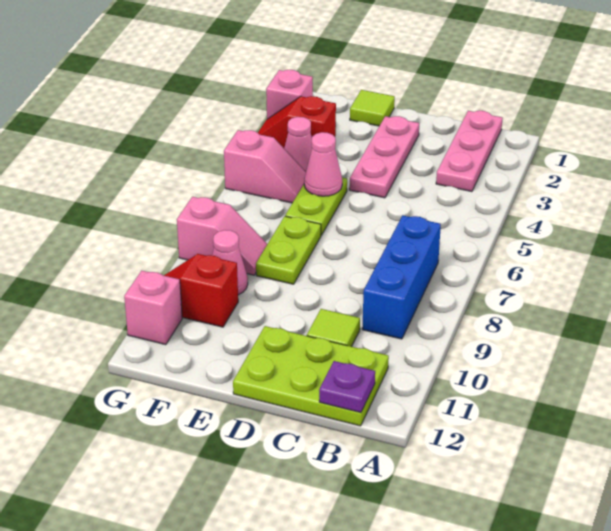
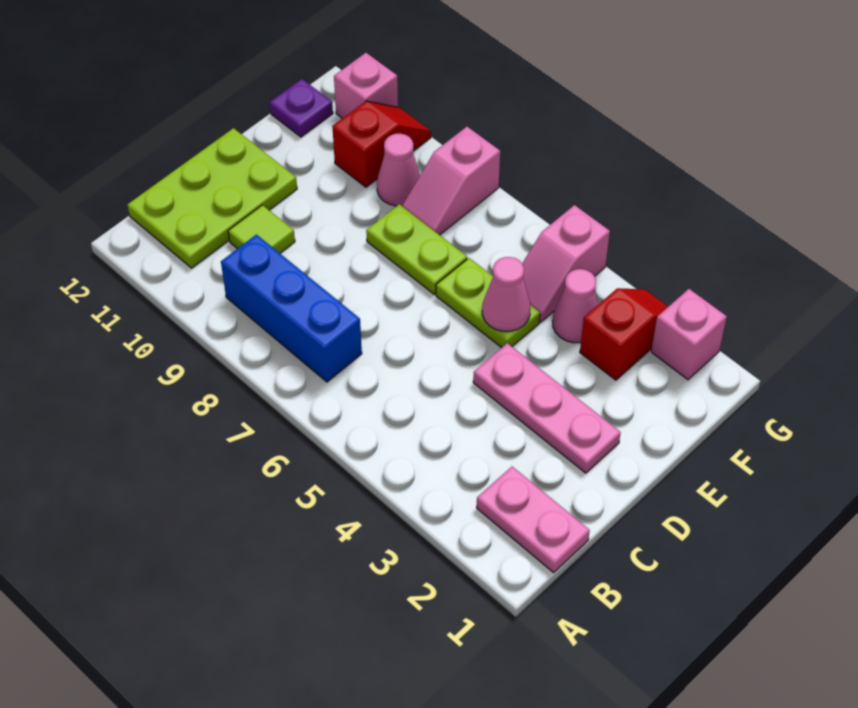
pink 1x3 plate [436,111,503,192] -> pink 1x2 plate [477,467,590,573]
purple 1x1 plate [319,361,375,412] -> purple 1x1 plate moved to [270,79,333,137]
lime 1x1 tile [350,90,395,126] -> none

